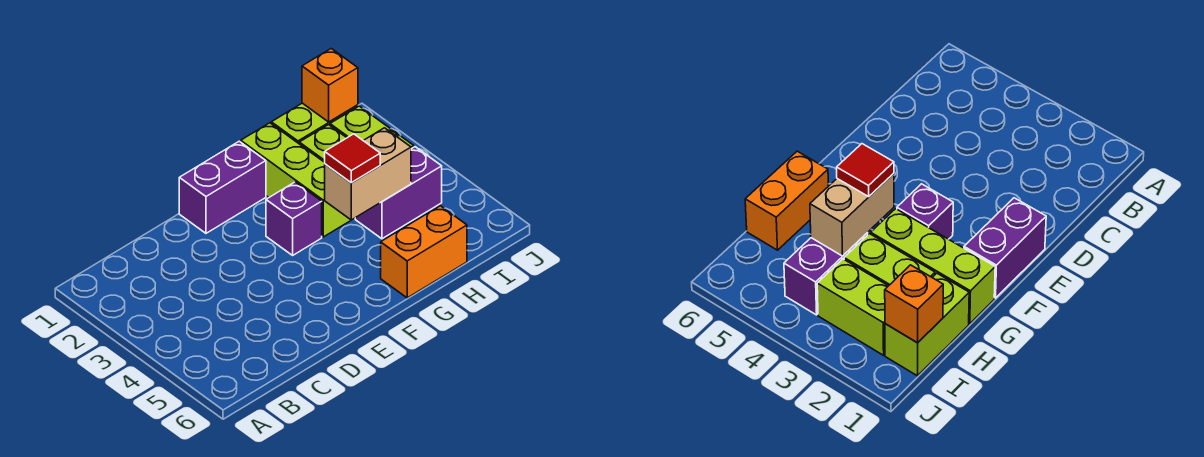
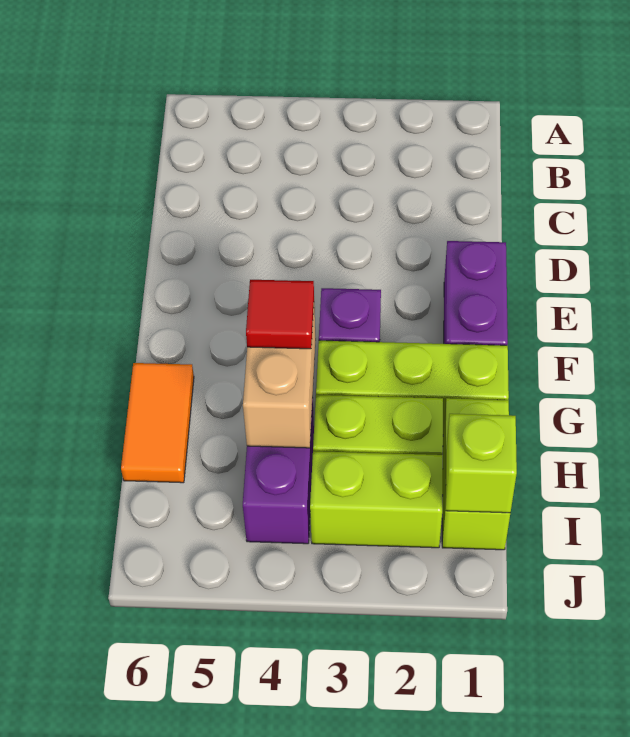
orange 1x2 brick [381,206,467,298] -> orange 1x2 tile [121,363,194,483]
orange 1x1 brick [302,49,358,122] -> lime 1x1 brick [446,414,517,513]

